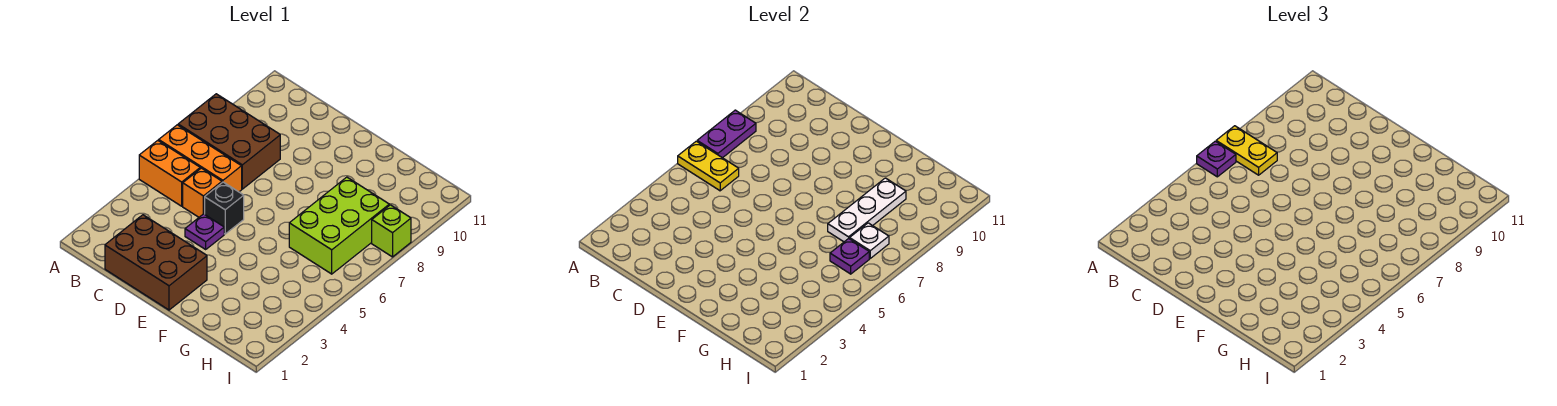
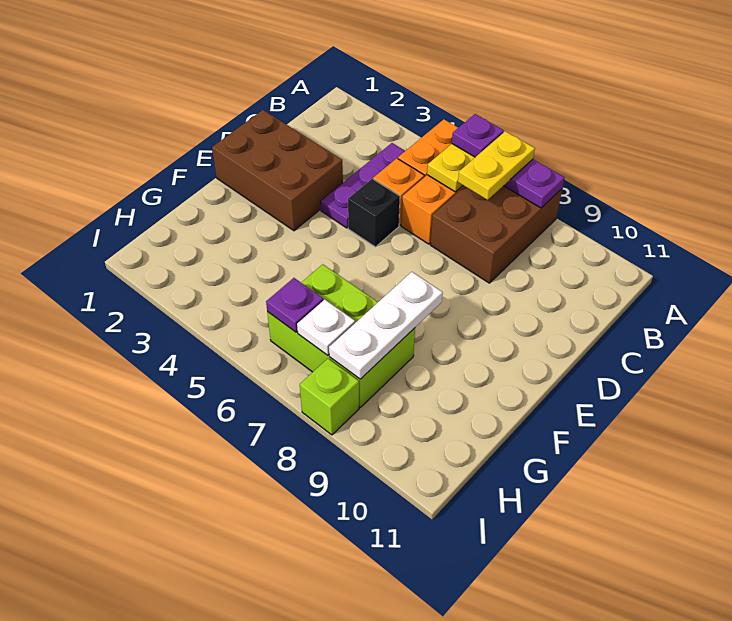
brown 2x3 brick [105,215,207,310] -> brown 2x3 brick turned to [212,110,343,231]
purple 1x1 plate [185,214,224,249] -> purple 1x3 plate [320,143,405,228]
white 1x3 plate [828,178,906,242] -> white 1x3 plate turned to [329,272,443,379]

